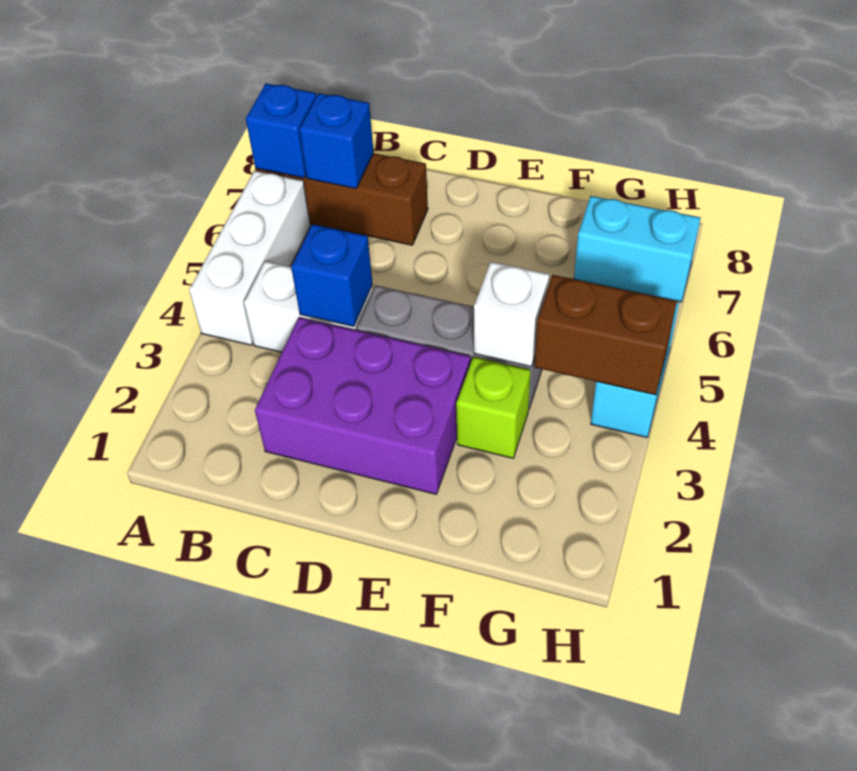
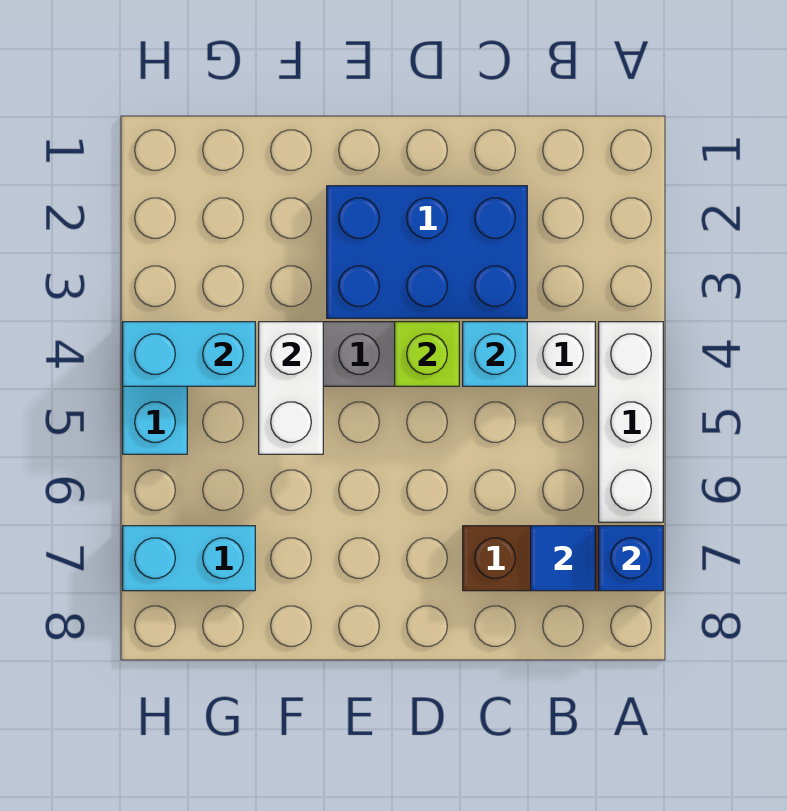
blue 1x1 brick [299,93,374,188] -> blue 1x1 tile [531,526,595,591]
purple 2x3 brick [255,317,470,494] -> blue 2x3 brick [327,186,527,318]
blue 1x1 brick [291,224,373,327] -> cyan 1x1 brick [463,322,527,386]
lime 1x1 brick [456,357,531,458] -> lime 1x1 brick moved to [395,322,459,386]
white 1x1 brick [474,262,549,367] -> white 1x2 brick [259,322,323,454]
brown 1x2 brick [535,275,677,395] -> cyan 1x2 brick [123,322,255,386]

